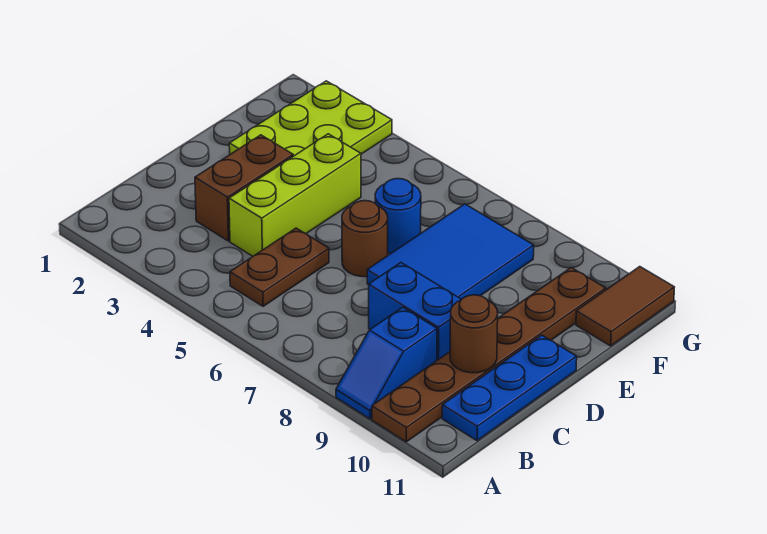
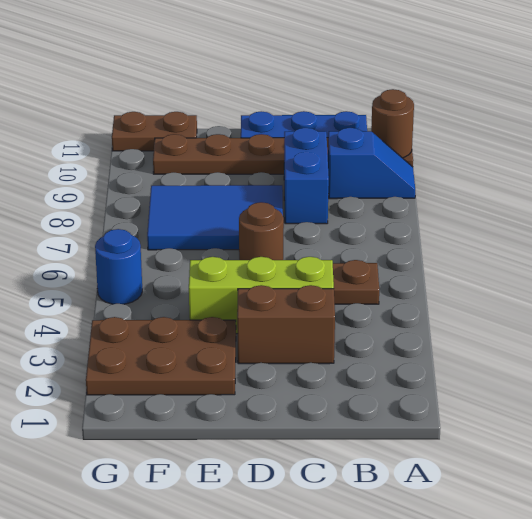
brown 1x1 round brick [450,295,498,373] -> brown 1x1 round brick moved to [371,89,414,158]
lime 2x3 plate [229,81,392,156] -> brown 2x3 plate [86,317,236,395]
blue 1x1 round brick [375,179,421,253] -> blue 1x1 round brick moved to [95,229,142,304]
brown 1x2 tile [576,267,674,346] -> brown 1x2 plate [112,112,197,151]

